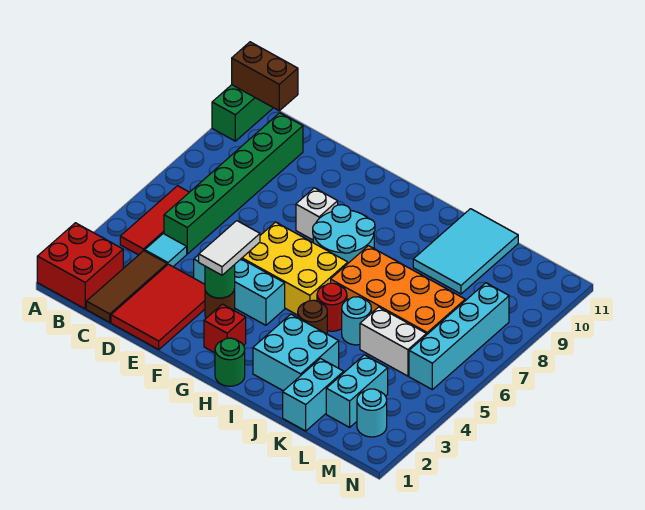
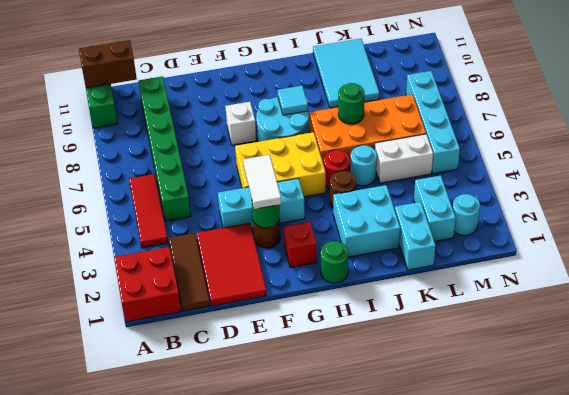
cyan 1x1 tile [145,234,187,267] -> cyan 1x1 tile moved to [278,86,308,115]
none -> green 1x1 round brick [338,83,365,124]

